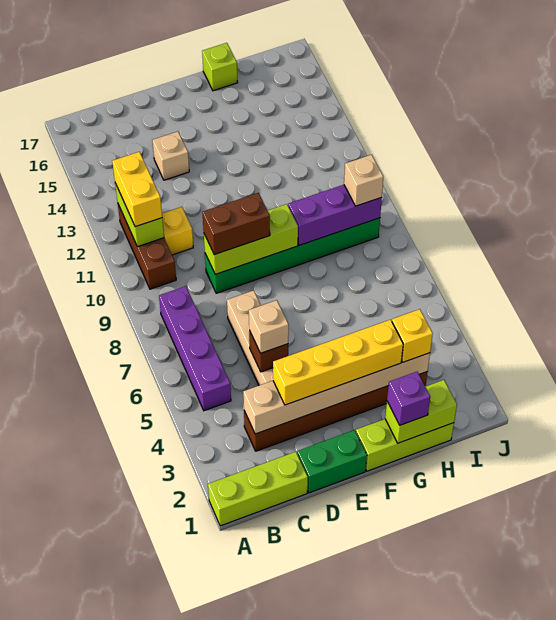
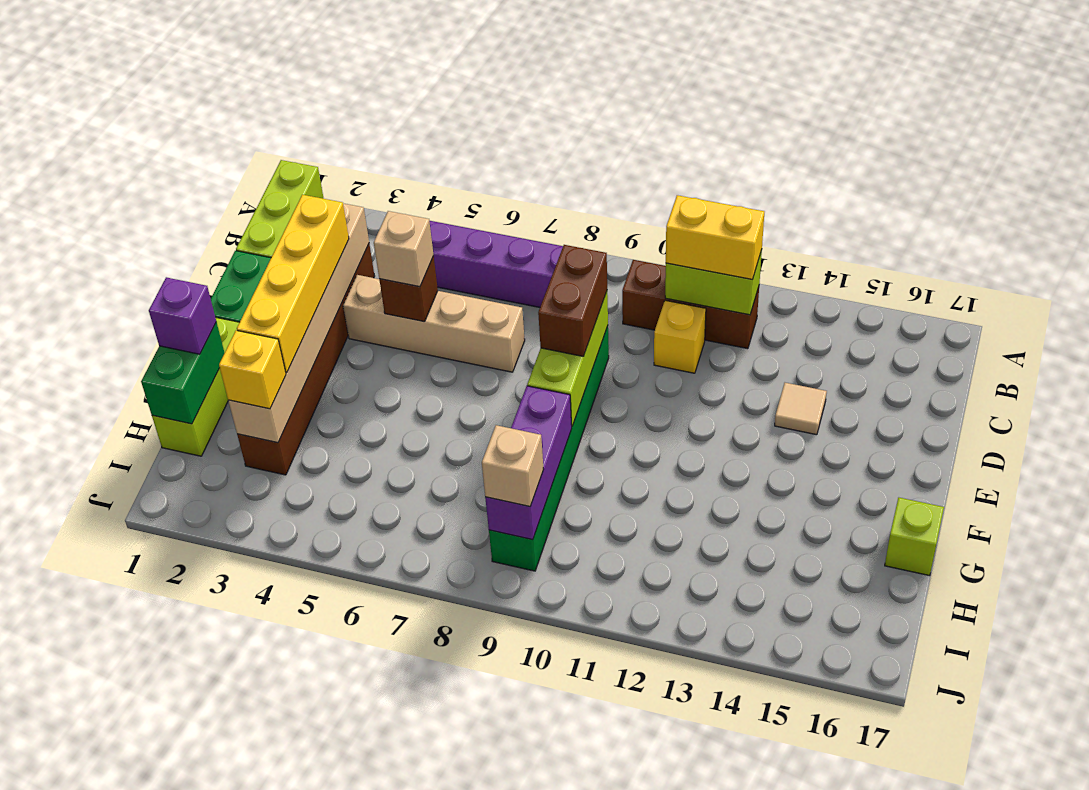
tan 1x1 brick [152,131,189,180] -> tan 1x1 tile [775,383,827,435]
lime 1x2 brick [385,380,457,443] -> green 1x2 brick [141,322,224,424]

